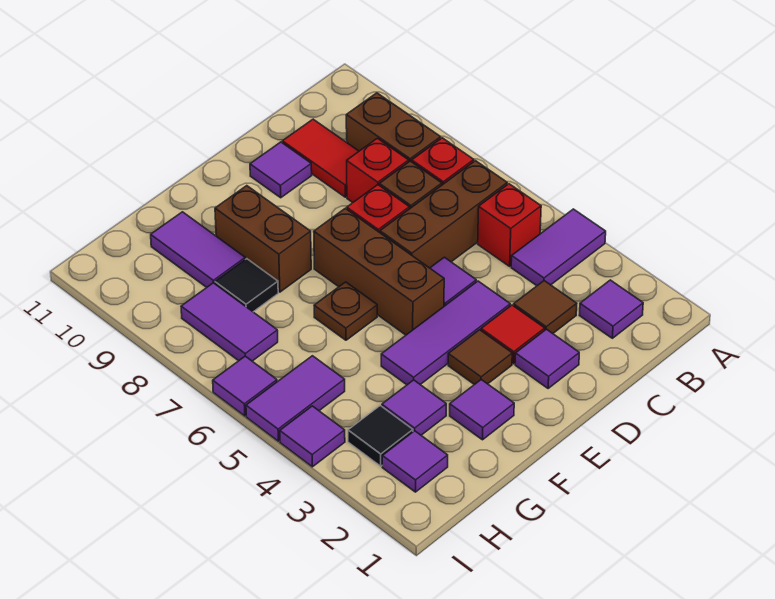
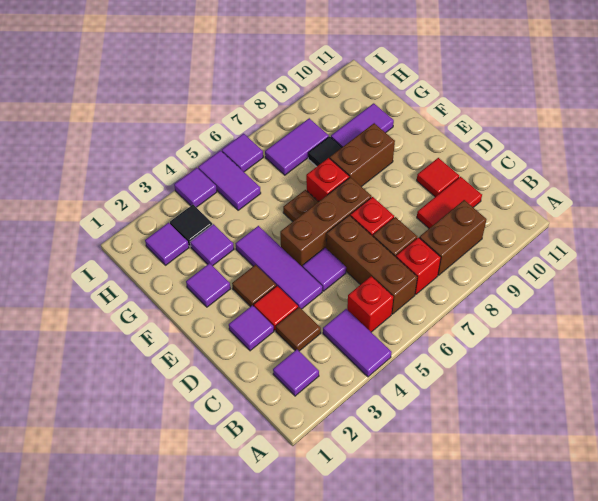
red 1x1 brick [347,138,409,203] -> red 1x1 brick moved to [306,158,349,201]
purple 1x1 tile [250,142,312,198] -> red 1x1 tile [417,158,459,197]

